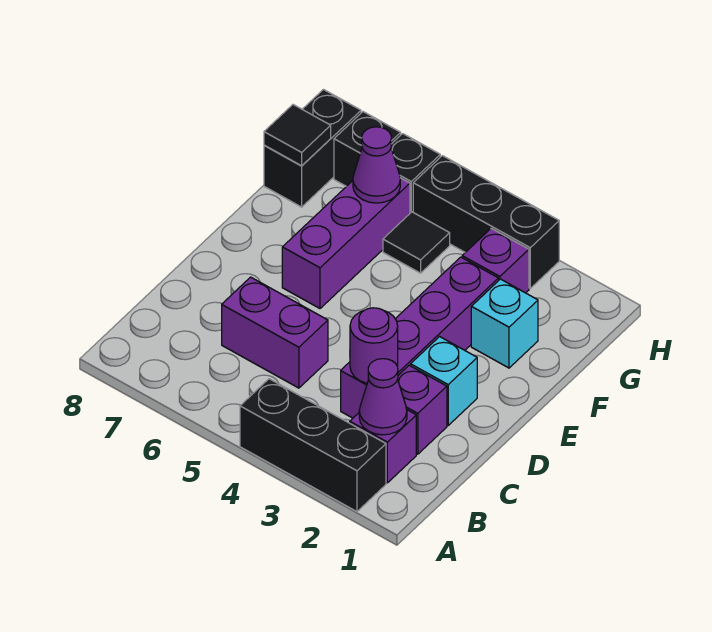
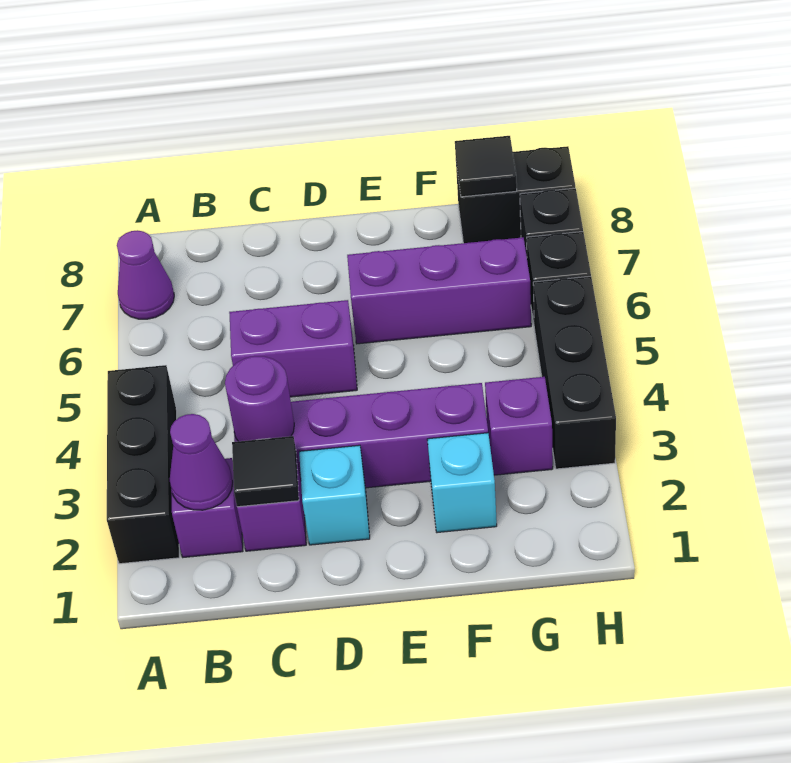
purple 1x2 brick [222,277,328,388] -> purple 1x2 brick turned to [229,300,357,397]
black 1x1 tile [383,212,450,273] -> black 1x1 tile moved to [232,436,299,507]
purple 1x1 cone [353,127,400,203] -> purple 1x1 cone moved to [117,230,174,319]

